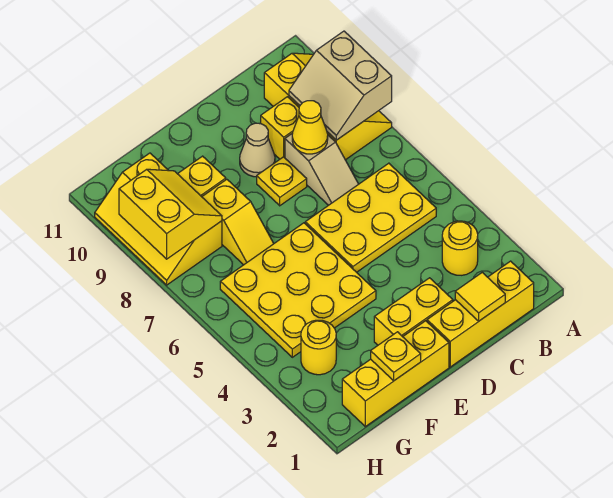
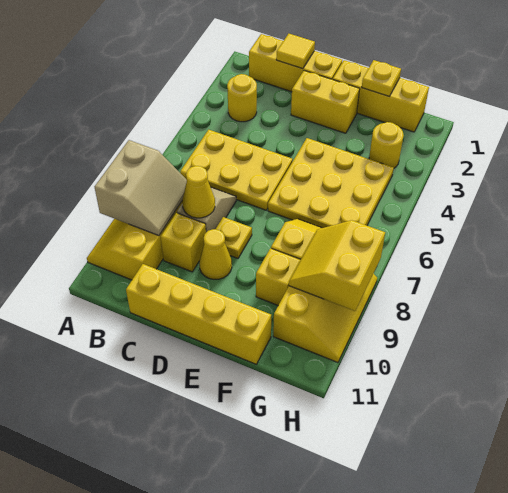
none -> yellow 1x4 brick [126,264,271,364]
tan 1x1 cone [240,123,275,177] -> yellow 1x1 cone [199,229,232,279]

